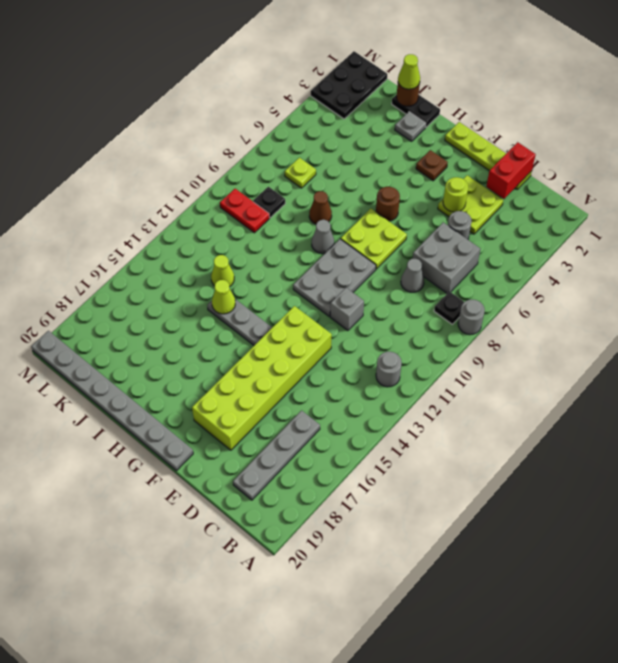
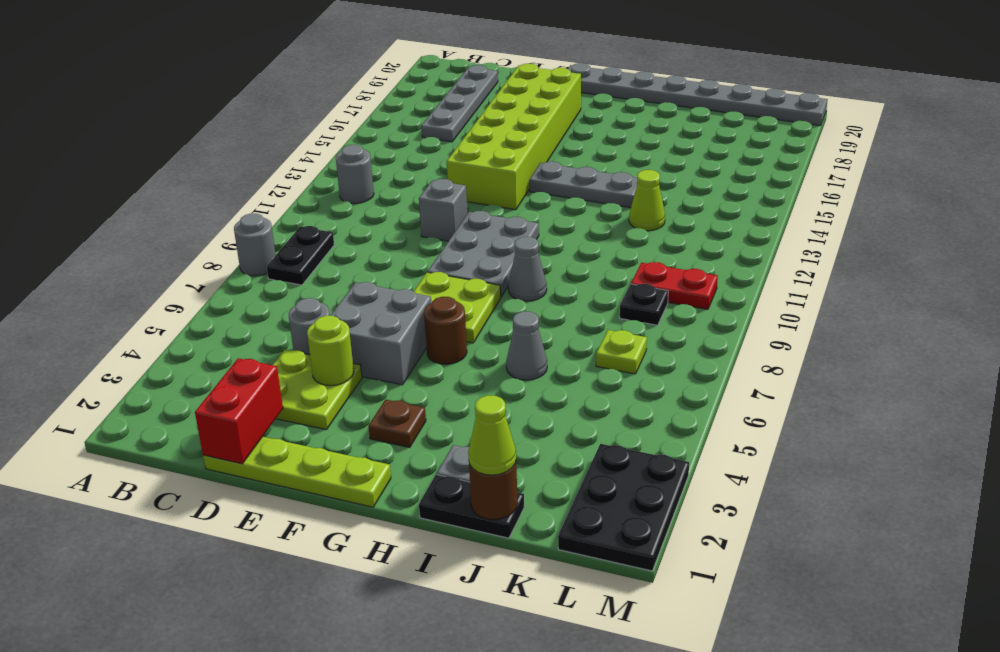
black 1x1 plate [434,291,464,324] -> black 1x2 plate [267,226,334,285]
grey 2x2 brick [413,223,480,293] -> grey 2x2 brick moved to [330,282,431,385]
grey 1x1 cone [401,259,424,292] -> grey 1x1 cone moved to [506,311,547,380]
brown 1x1 cone [309,191,332,224] -> none
lime 1x1 cone [212,280,235,314] -> none

